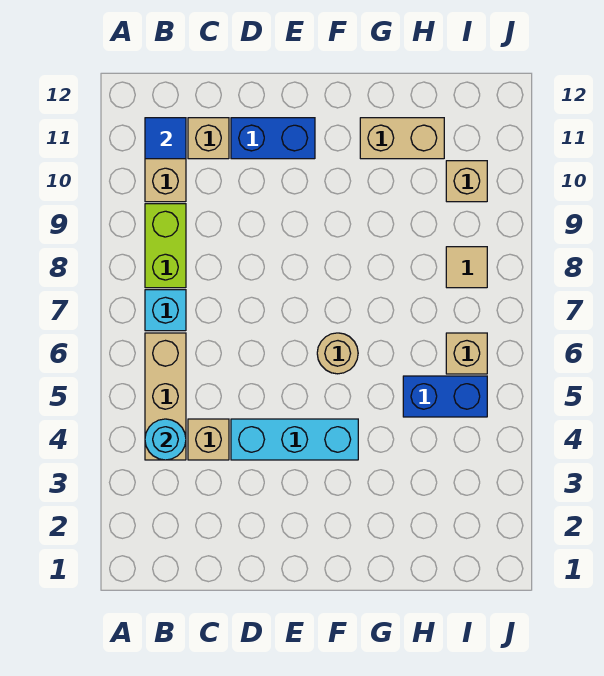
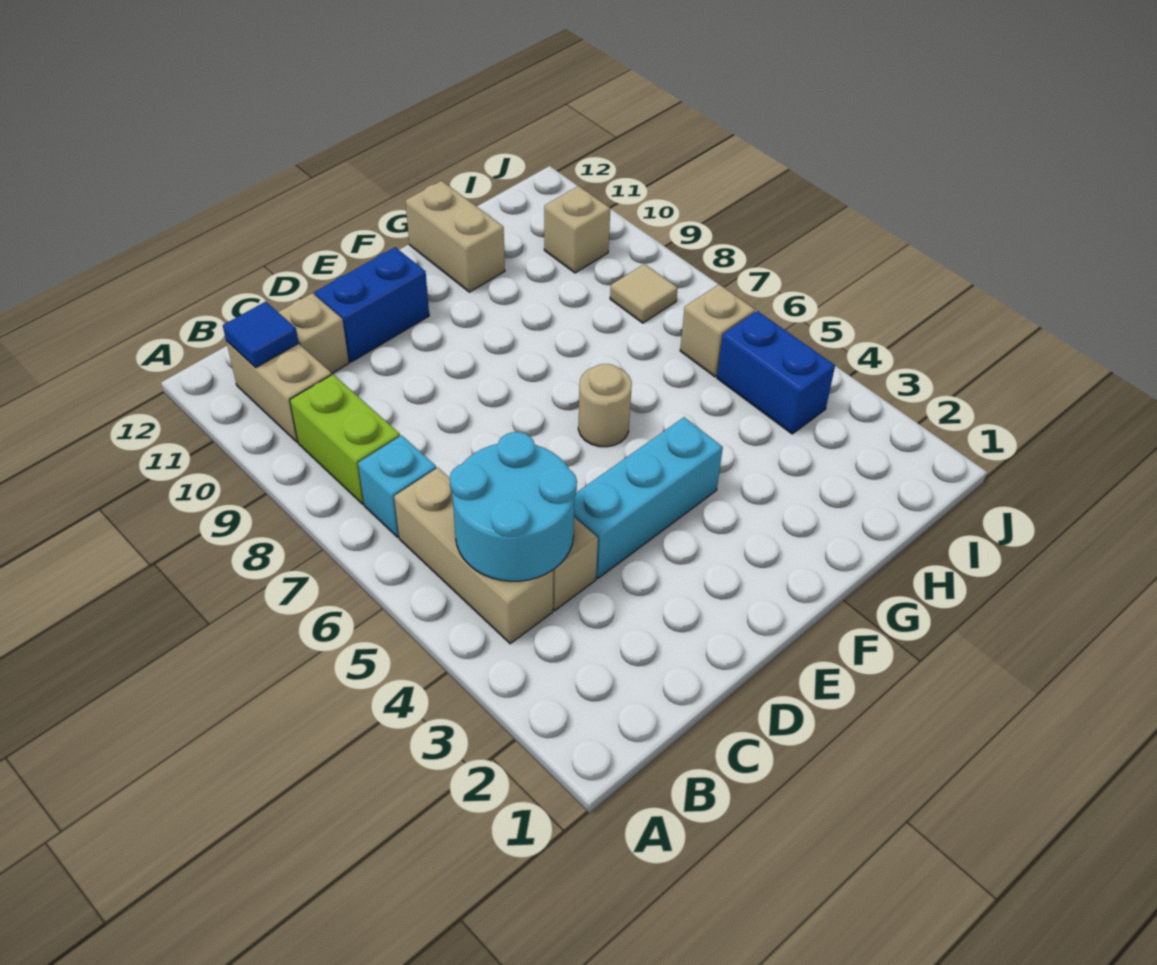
cyan 1x1 round brick [145,419,186,460] -> cyan 2x2 round brick [450,432,577,581]
tan 1x2 brick [360,118,444,159] -> tan 1x2 brick turned to [405,181,505,292]
blue 1x2 brick [403,376,487,417] -> blue 1x2 brick turned to [717,311,835,434]

